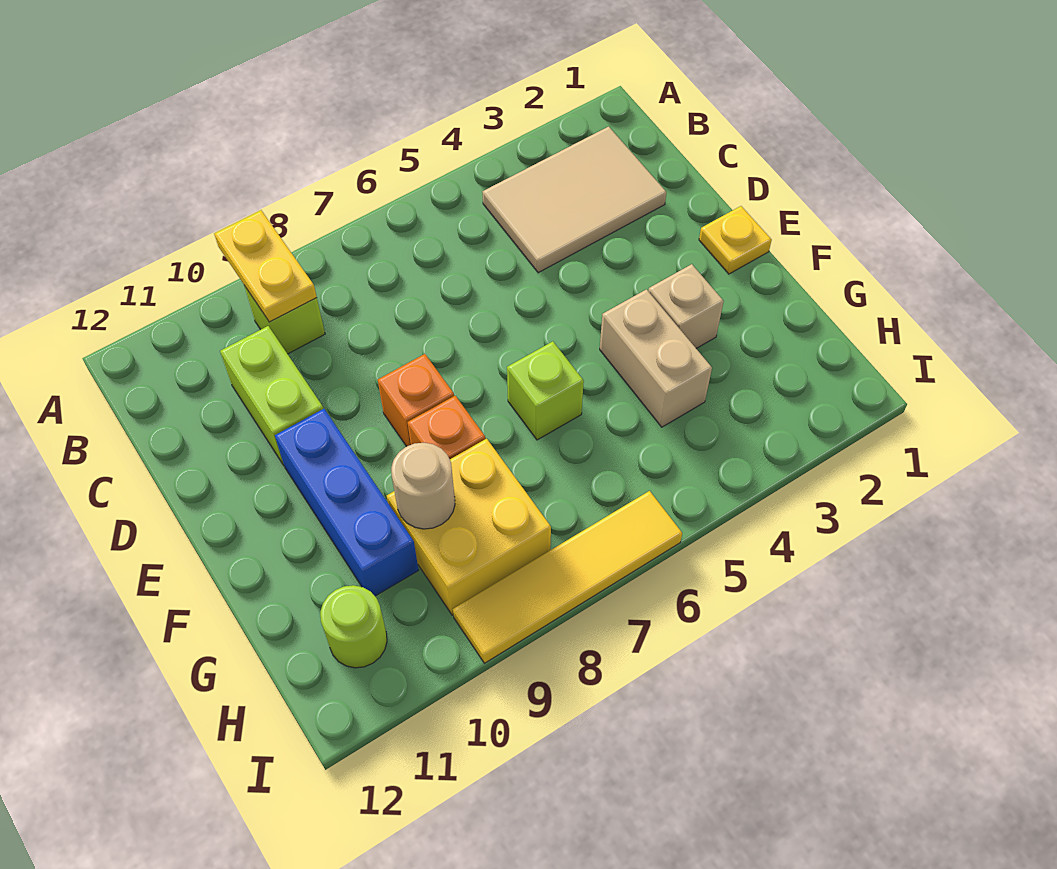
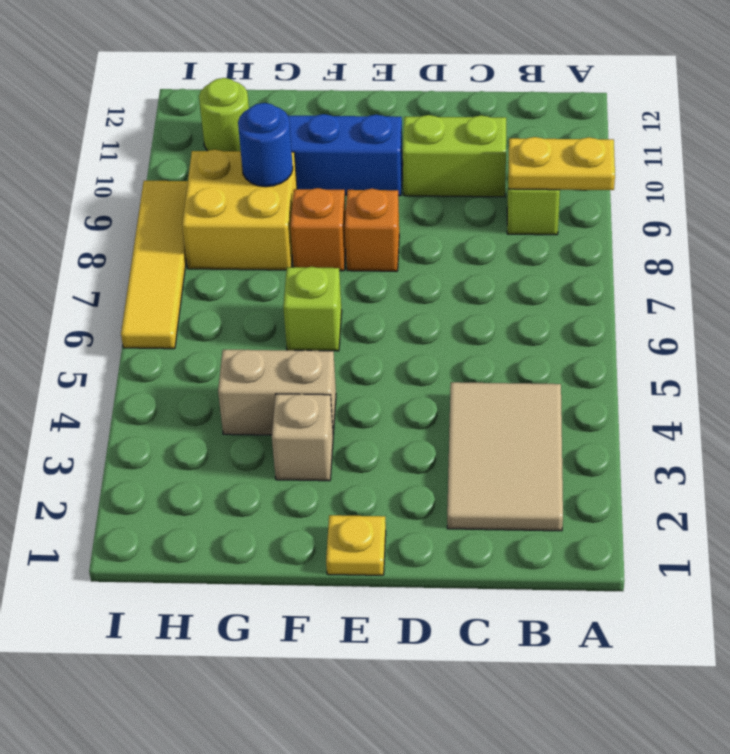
tan 1x1 round brick [391,443,455,529] -> blue 1x1 round brick [238,103,293,187]

